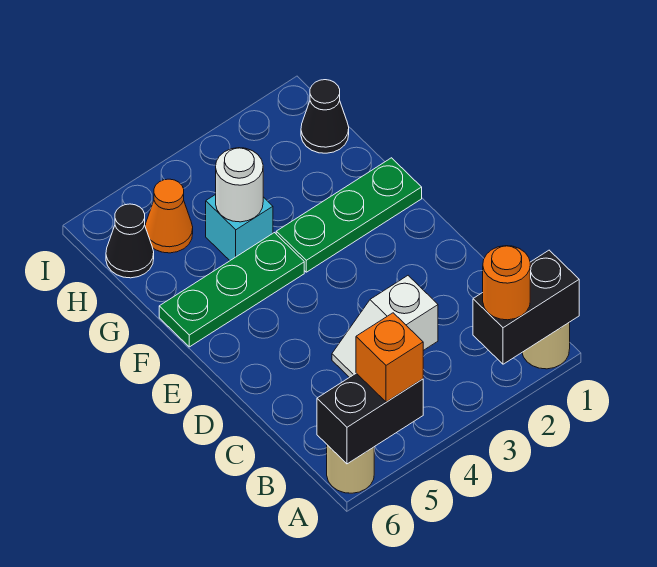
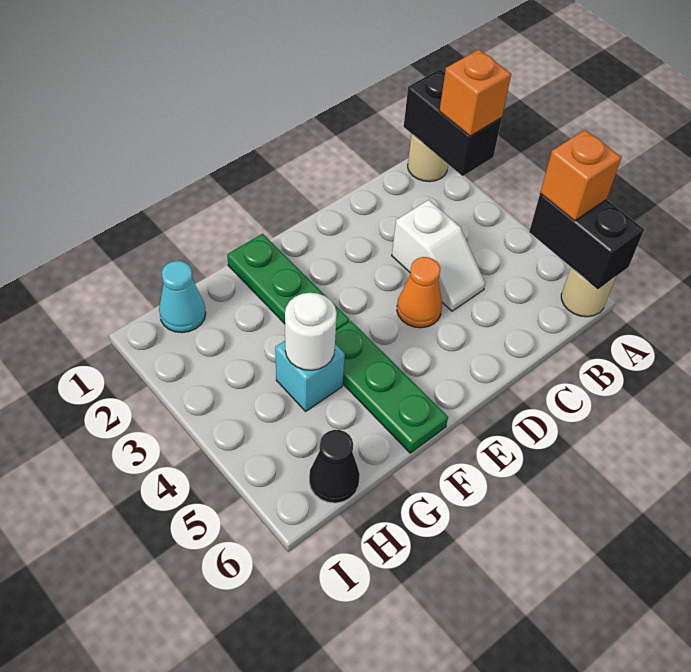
orange 1x1 round brick [483,246,530,320] -> orange 1x1 brick [439,50,511,136]
black 1x1 cone [301,80,349,153] -> cyan 1x1 cone [159,261,206,333]
orange 1x1 cone [145,179,193,253] -> orange 1x1 cone moved to [397,257,442,328]

